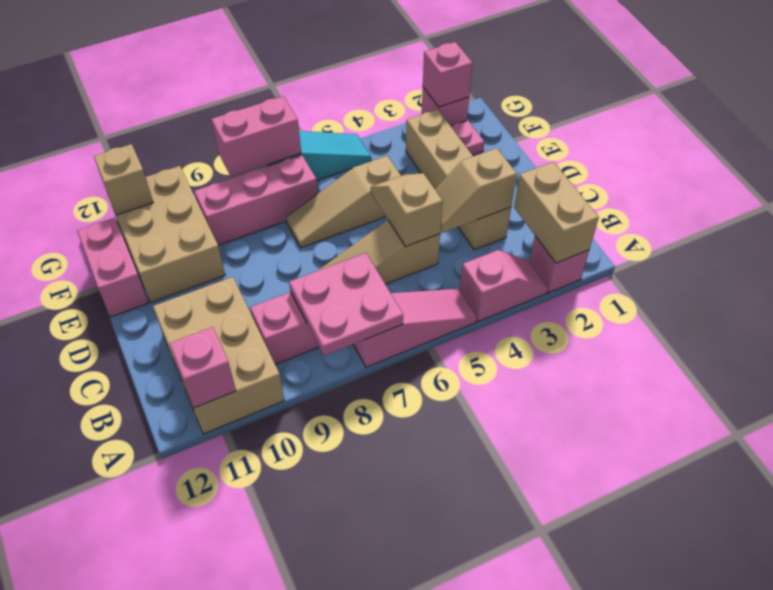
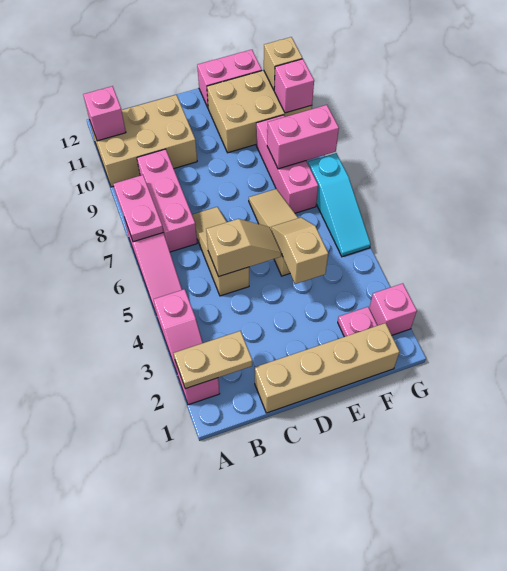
tan 1x2 brick [514,162,599,263] -> tan 1x2 plate [174,331,252,389]
pink 2x2 plate [289,253,403,356] -> pink 1x2 plate [113,175,163,242]
tan 1x4 brick [406,109,511,250] -> tan 1x4 brick moved to [255,323,400,413]
tan 1x2 slope [435,148,517,233] -> tan 1x2 slope moved to [271,217,328,284]
pink 1x1 brick [423,42,472,107] -> pink 1x1 brick moved to [274,59,314,113]
pink 1x2 brick [211,96,301,177] -> pink 1x2 brick turned to [267,105,339,169]

